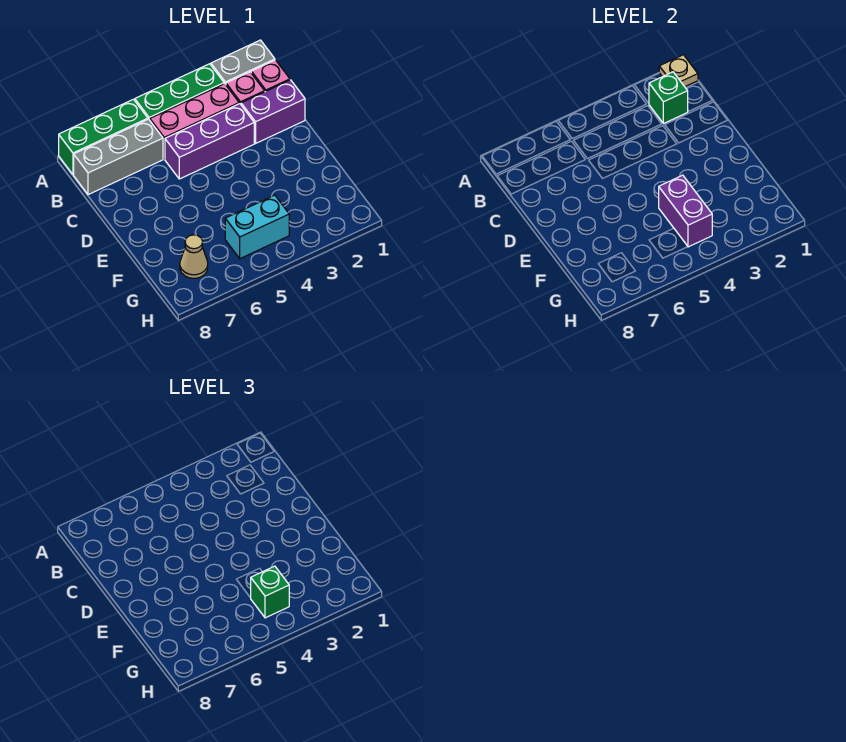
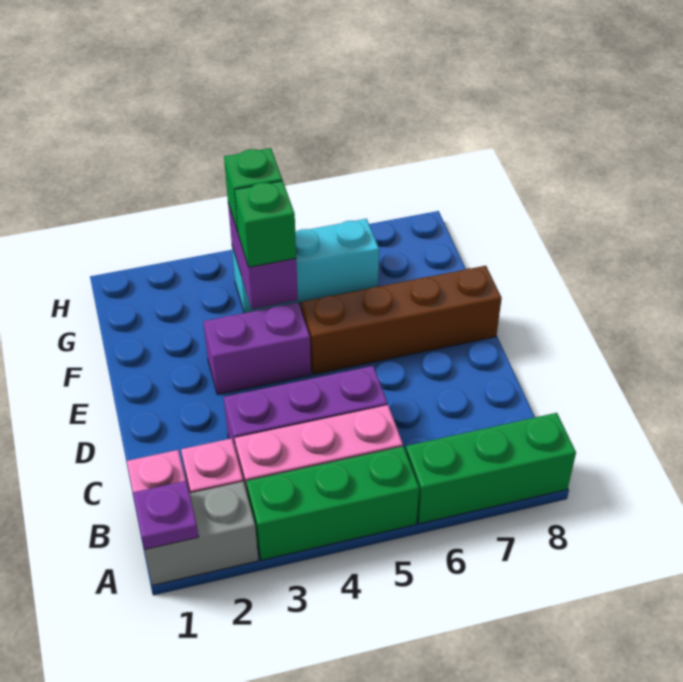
tan 1x1 plate [659,55,698,87] -> purple 1x1 plate [133,481,199,550]
green 1x1 brick [649,72,688,124] -> green 1x1 brick moved to [235,181,296,267]
grey 1x3 brick [74,119,163,195] -> none
purple 1x2 brick [241,80,305,143] -> purple 1x2 brick moved to [203,303,311,395]
none -> brown 1x4 brick [301,266,502,374]
cyan 1x2 brick [225,195,289,259] -> cyan 1x3 brick [232,219,379,313]
tan 1x1 cone [180,235,208,278] -> none

